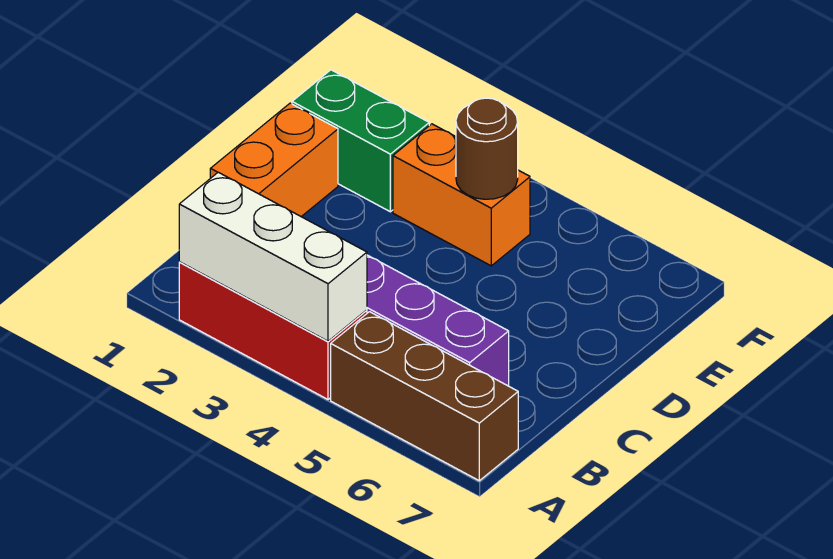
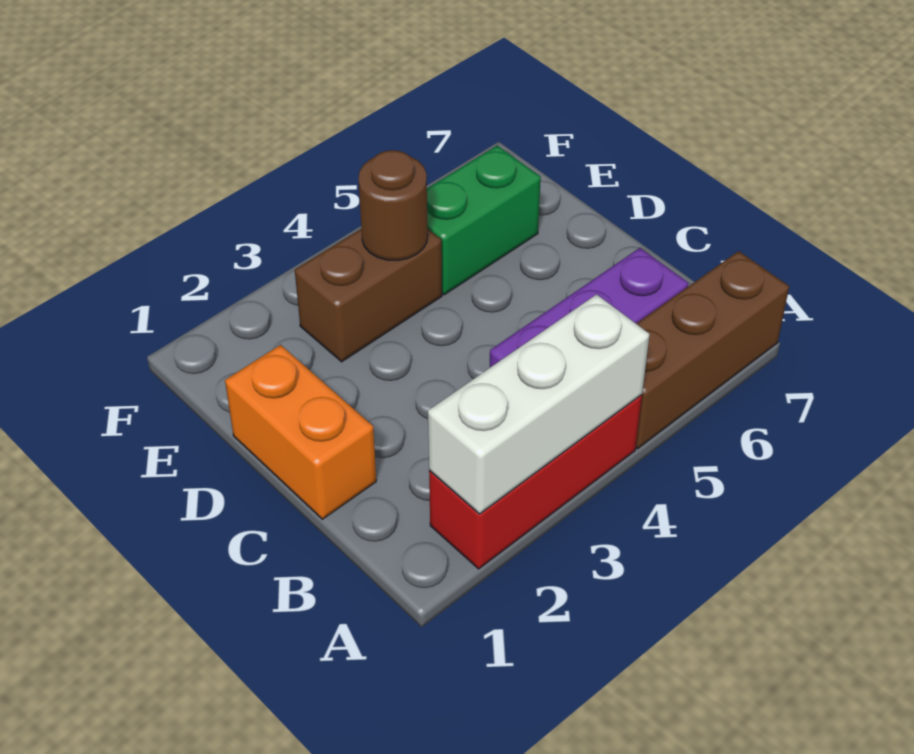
green 1x2 brick [292,70,429,212] -> green 1x2 brick moved to [427,145,541,295]
orange 1x2 brick [393,124,530,266] -> brown 1x2 brick [295,229,442,362]

